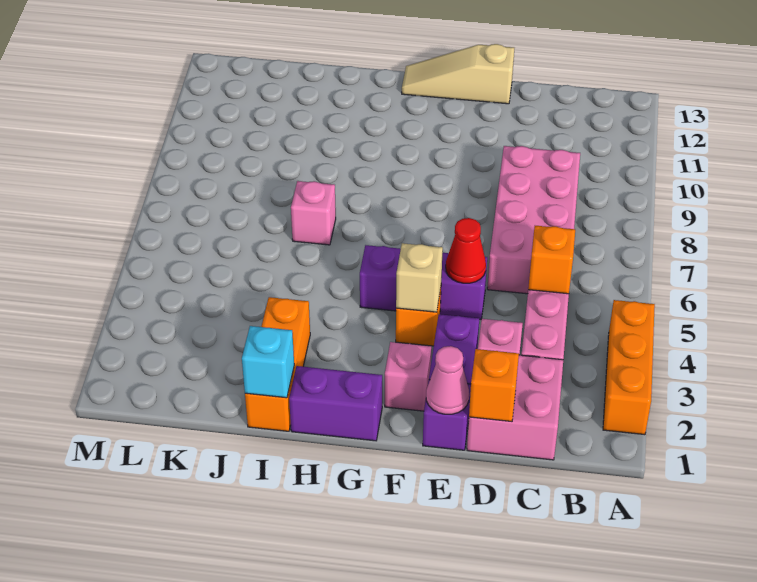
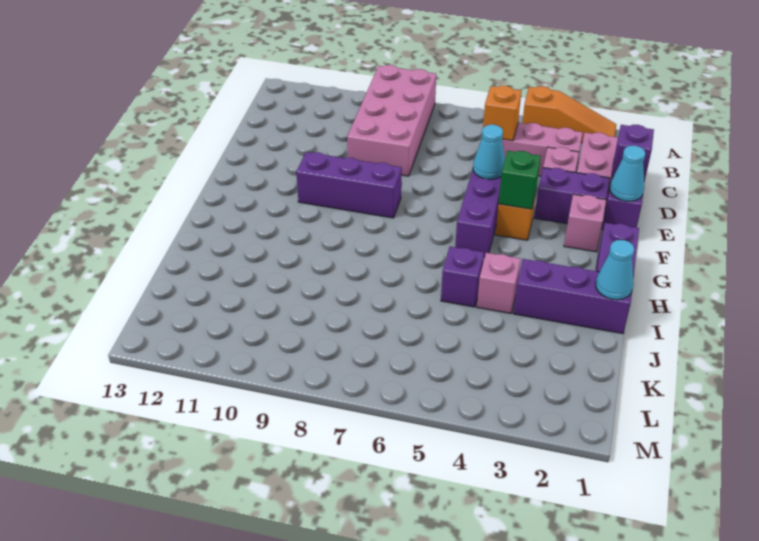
orange 1x3 brick [603,300,655,435] -> orange 1x3 slope [522,86,616,143]
pink 2x4 brick [487,146,580,294] -> pink 2x4 brick turned to [347,65,436,176]
orange 1x1 brick [469,349,519,421] -> purple 1x1 brick [612,125,654,182]
pink 1x1 cone [426,346,469,414] -> cyan 1x1 cone [610,146,646,201]
red 1x1 cone [446,218,486,283] -> cyan 1x1 cone [473,125,505,179]
tan 1x3 slope [402,44,514,104] -> none
tan 1x1 brick [396,243,443,312] -> green 1x1 brick [499,151,541,210]
none -> purple 1x3 brick [296,152,402,218]
orange 1x3 brick [245,297,310,431] -> purple 1x3 brick [513,259,632,334]
cyan 1x1 brick [242,326,294,398] -> cyan 1x1 cone [596,240,634,300]
none -> purple 1x1 brick [441,246,484,307]
pink 1x1 brick [291,181,336,245] -> pink 1x1 brick moved to [477,253,521,314]

